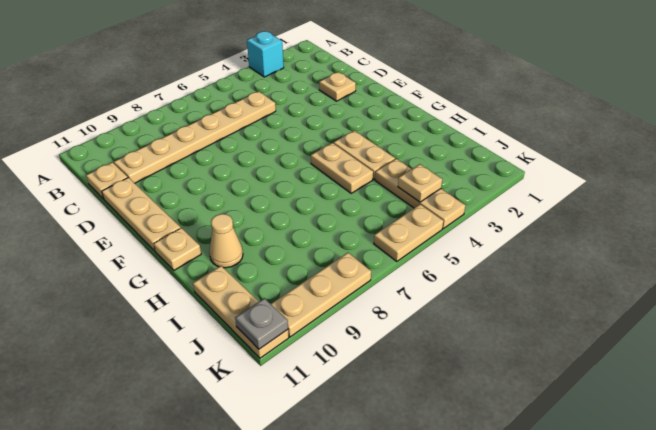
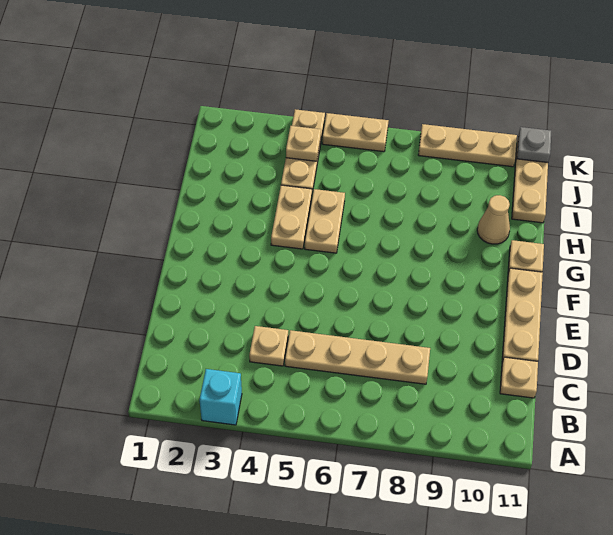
tan 1x6 plate [114,91,276,183] -> tan 1x4 plate [285,330,430,384]
tan 1x1 plate [319,72,356,101] -> tan 1x1 plate moved to [249,326,288,366]

